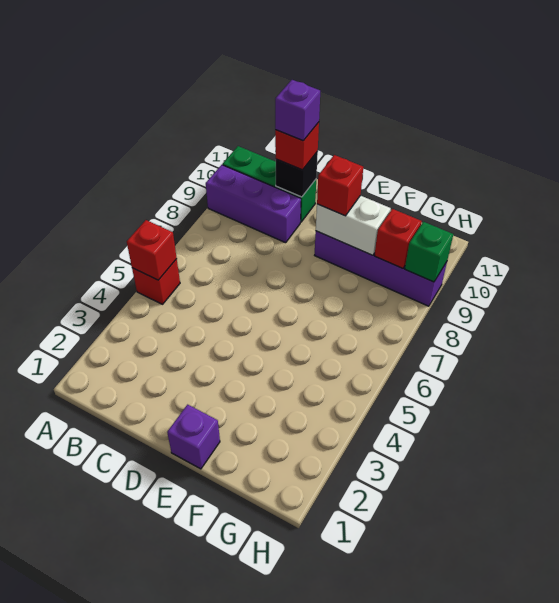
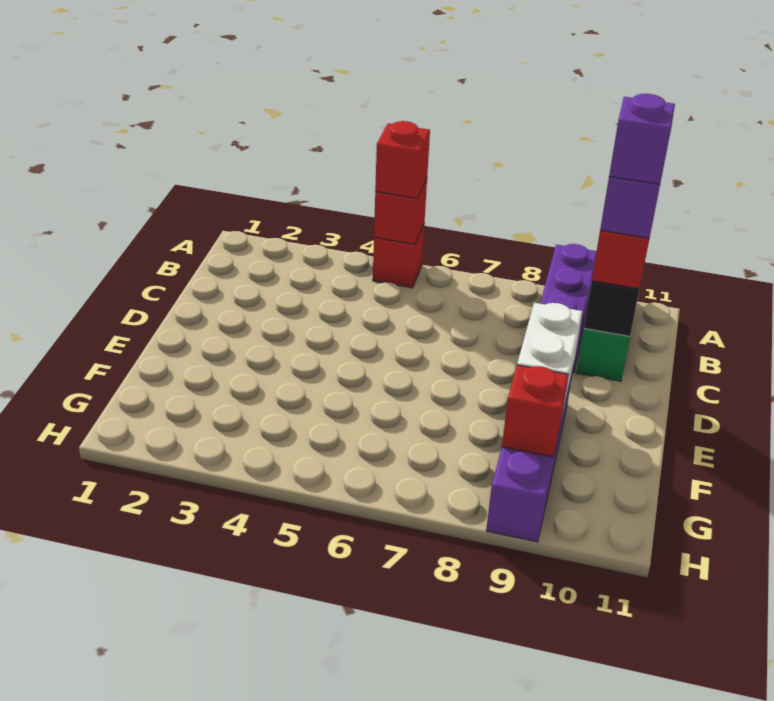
purple 1x1 brick [167,405,220,469] -> purple 1x1 brick moved to [609,94,675,184]
red 1x1 brick [317,155,363,216] -> red 1x1 brick moved to [375,121,430,198]
green 1x1 brick [405,222,453,282] -> none

